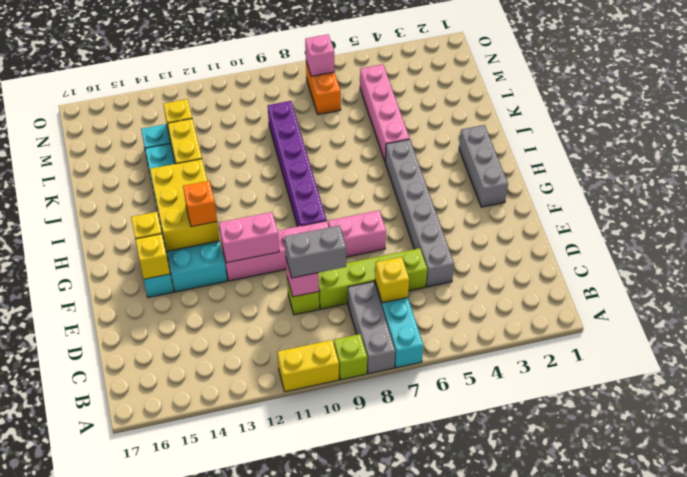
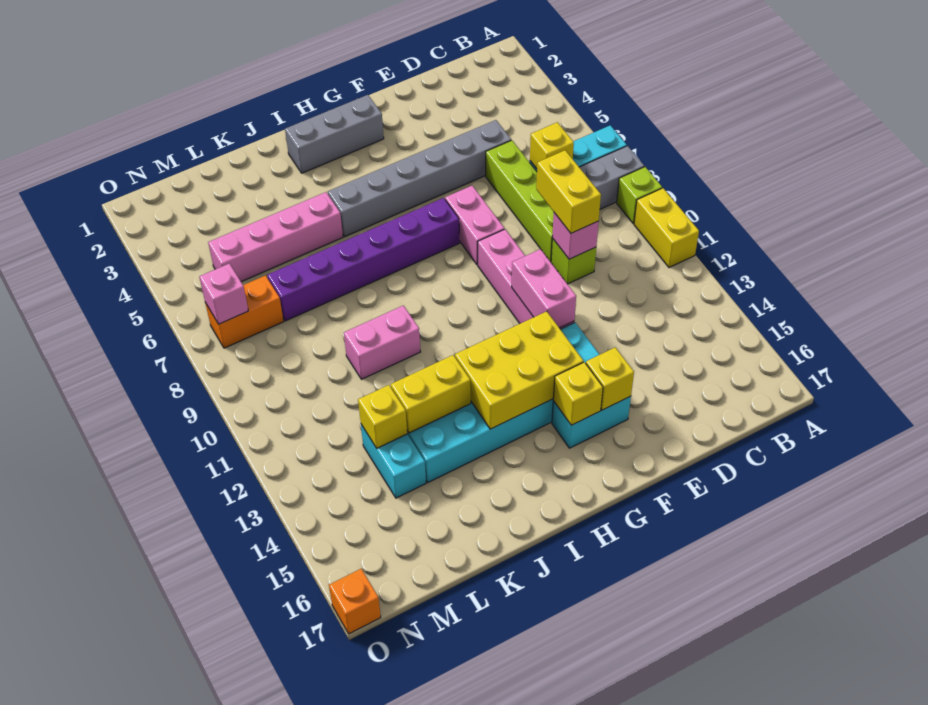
grey 1x2 brick [285,226,346,278] -> yellow 1x2 brick [536,150,601,233]
purple 1x6 brick [268,101,327,227] -> purple 1x6 brick moved to [267,198,460,321]
orange 1x1 brick [183,181,217,227] -> orange 1x1 brick moved to [329,569,381,634]
none -> pink 1x2 brick [344,306,420,379]

